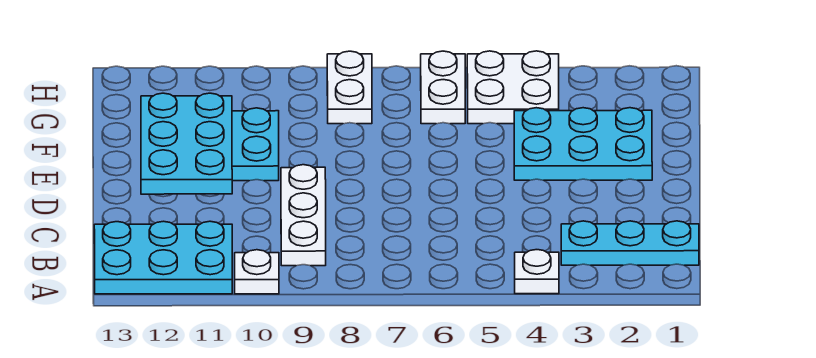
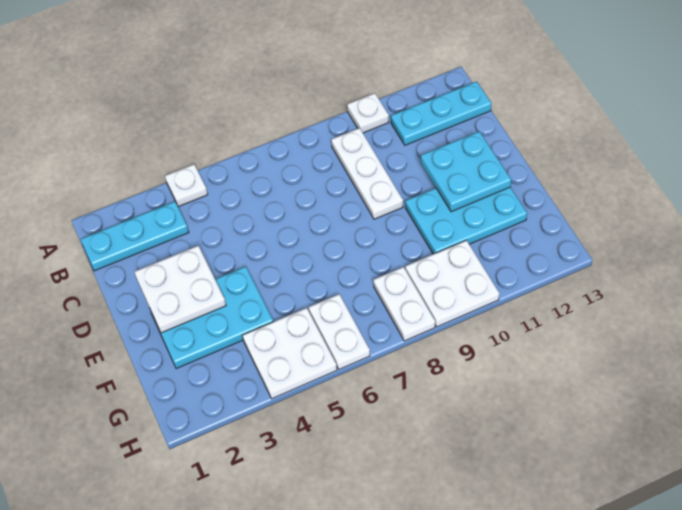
cyan 2x3 plate [94,221,232,294] -> cyan 1x3 plate [391,81,492,145]
none -> white 2x2 plate [134,246,226,333]
cyan 2x3 plate [141,93,232,194] -> cyan 2x2 plate [421,132,511,212]
none -> white 2x2 plate [405,240,499,327]

